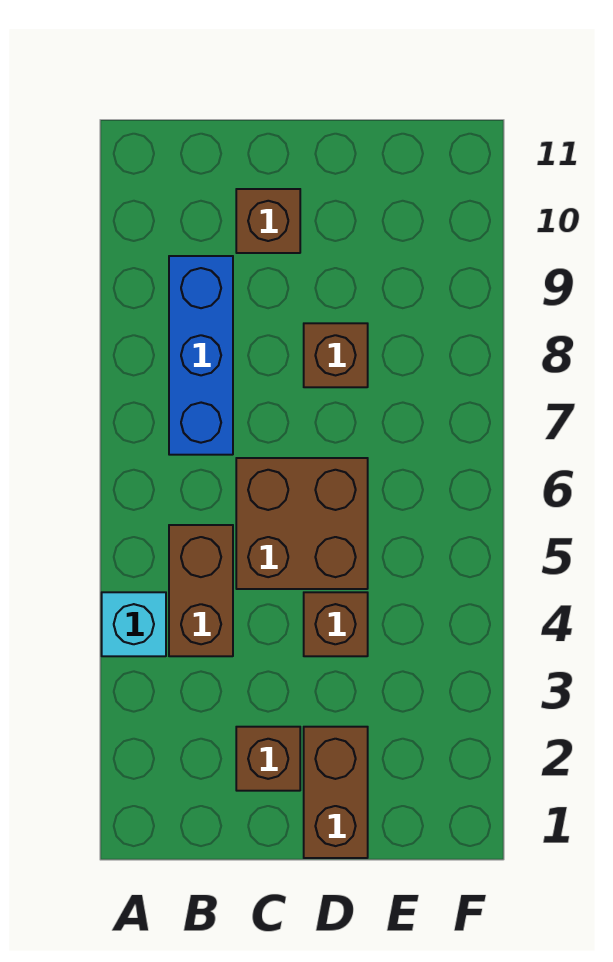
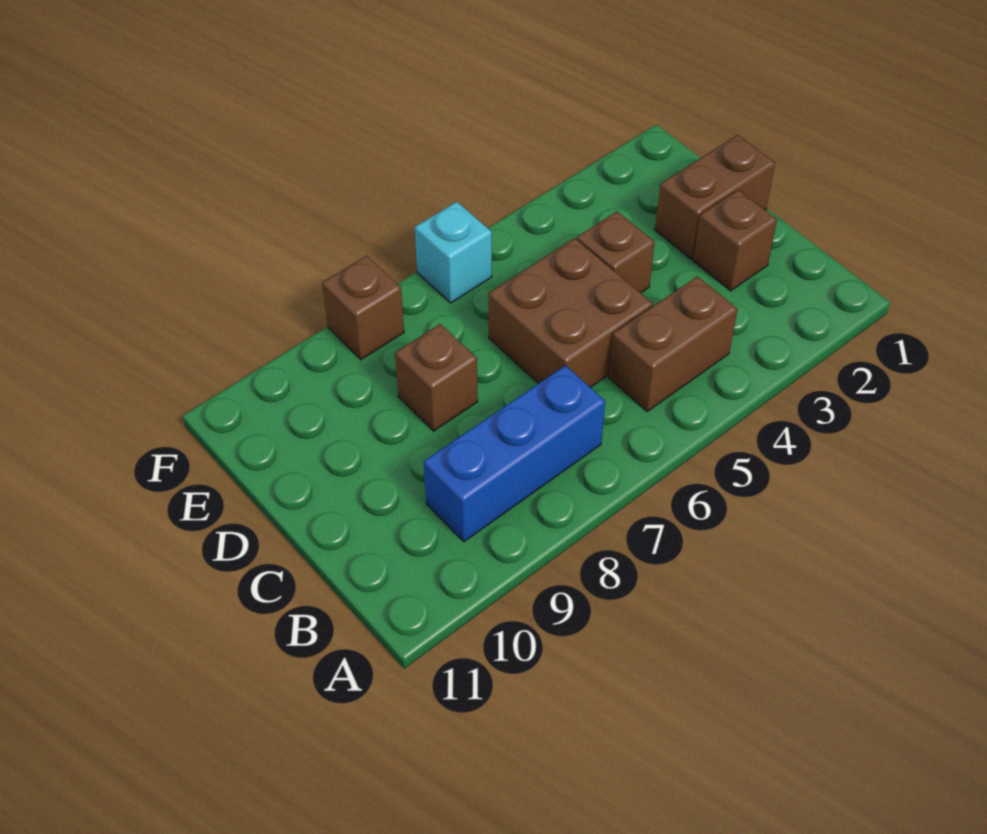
cyan 1x1 brick [102,592,166,656] -> cyan 1x1 brick moved to [415,202,492,303]
brown 1x1 brick [236,189,300,253] -> brown 1x1 brick moved to [322,256,404,360]

